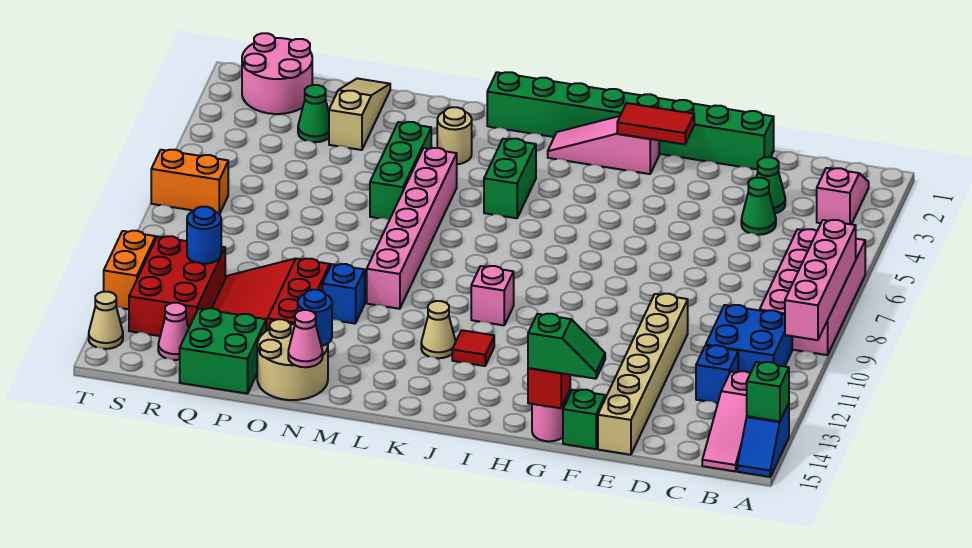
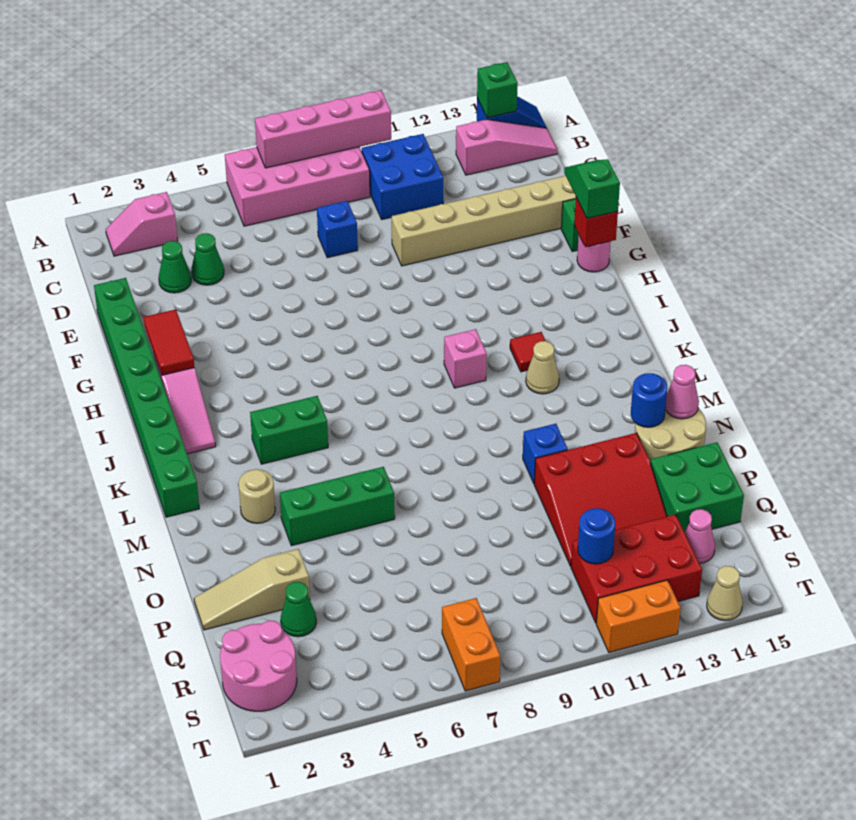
blue 1x1 brick [696,345,738,403] -> blue 1x1 brick moved to [317,201,358,258]
pink 1x6 brick [367,148,457,309] -> none

